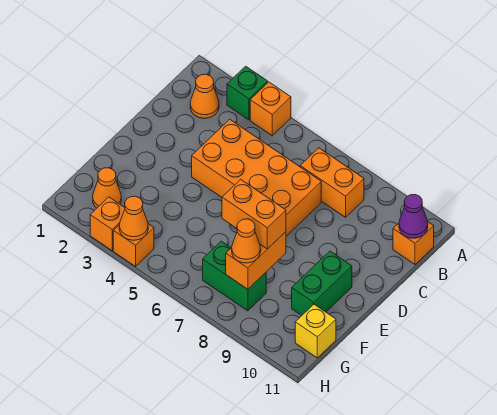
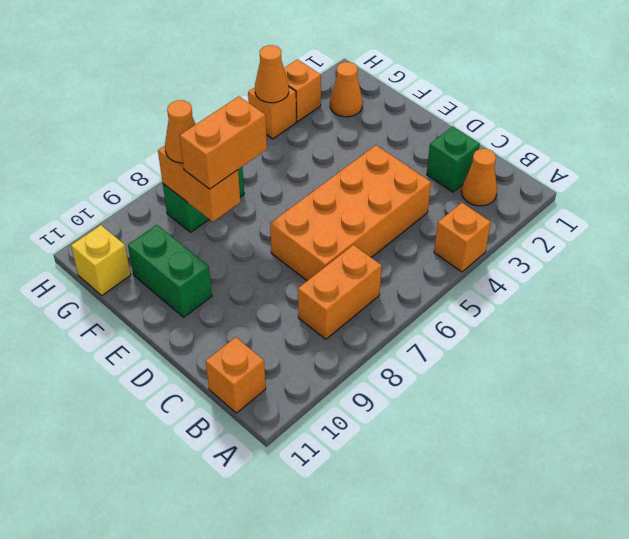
green 1x1 brick [227,66,268,120] -> green 1x1 brick moved to [427,127,480,192]
purple 1x1 cone [399,194,428,238] -> none

